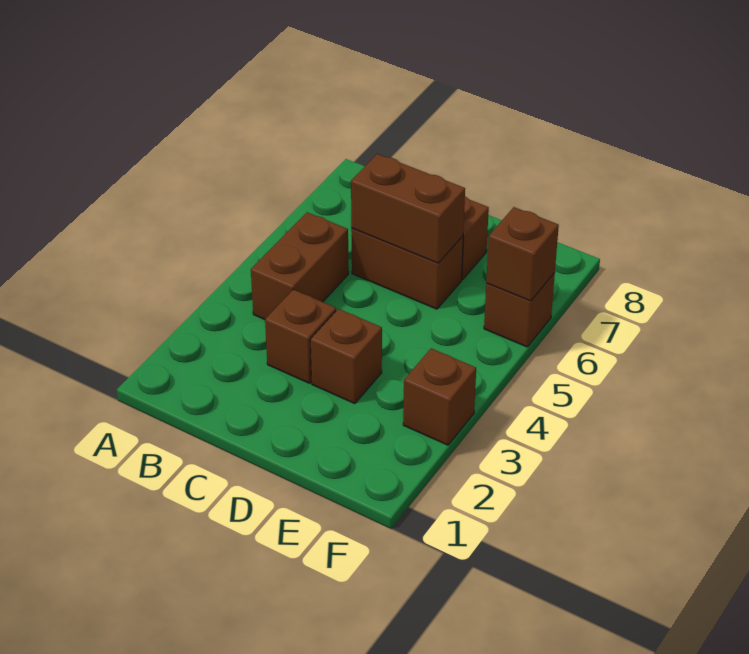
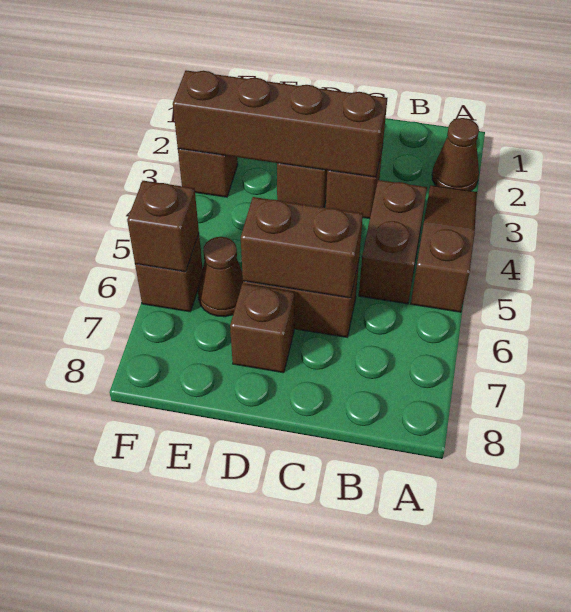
none -> brown 1x1 cone [432,118,479,191]
none -> brown 1x3 slope [411,185,477,312]
none -> brown 1x4 brick [173,70,387,177]
none -> brown 1x1 cone [198,237,243,317]

